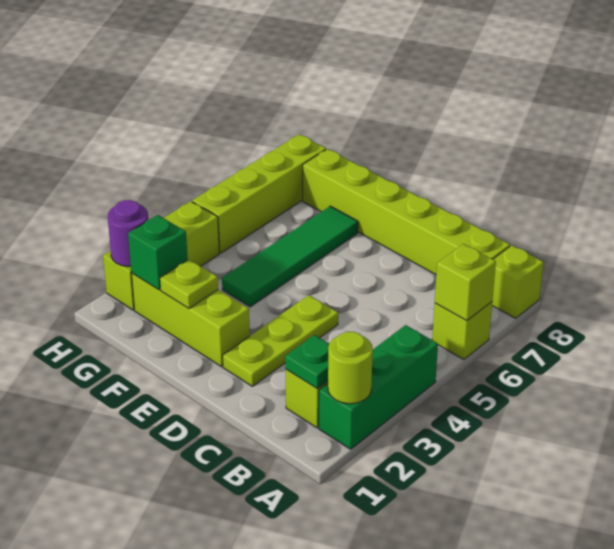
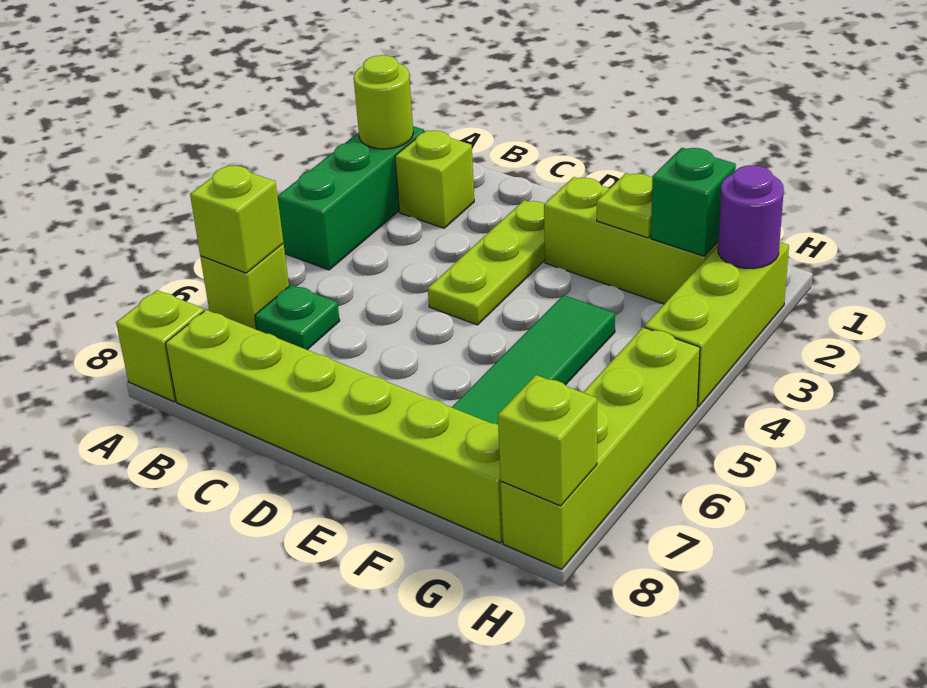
green 1x1 plate [285,335,329,388] -> green 1x1 plate moved to [255,285,340,350]
none -> lime 1x1 brick [498,375,597,506]

